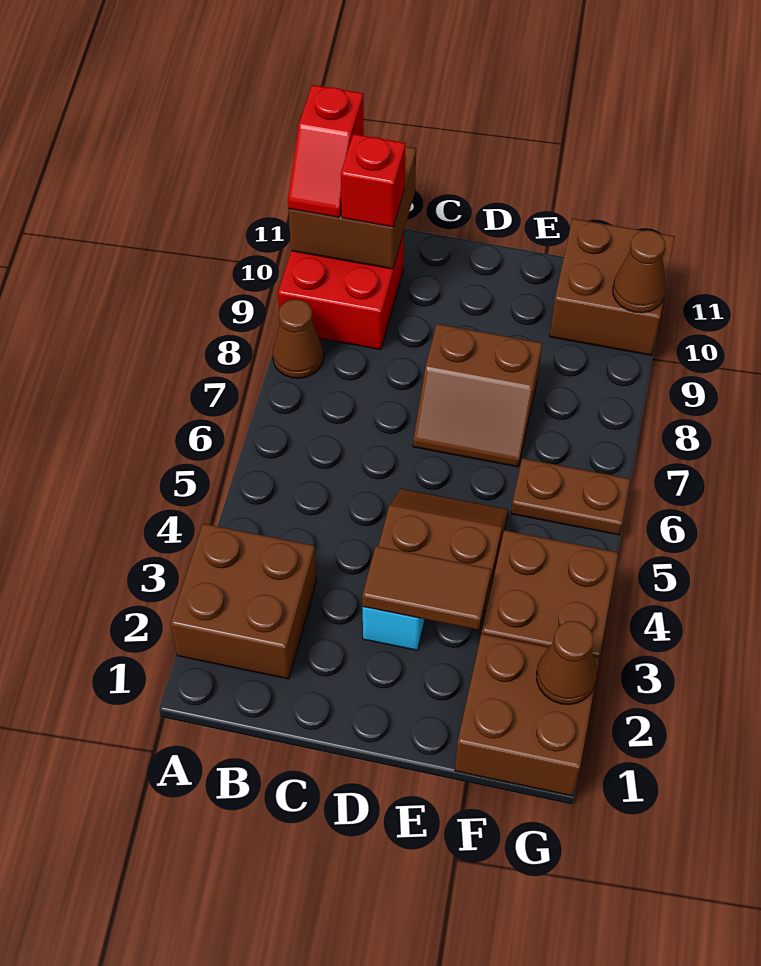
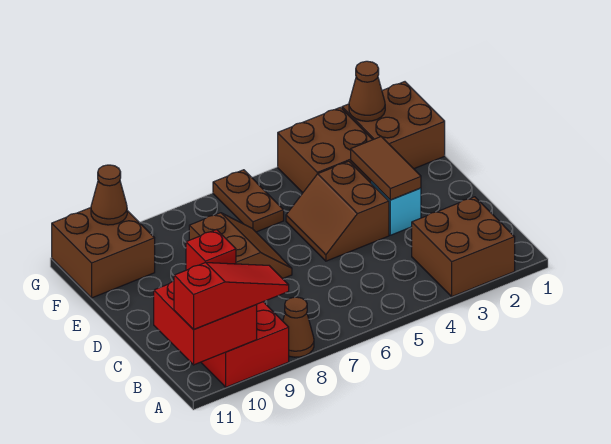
brown 2x2 brick [288,146,416,269] -> red 2x2 brick [154,281,257,365]
red 1x2 slope [288,85,364,217] -> red 1x3 slope [174,263,289,330]

